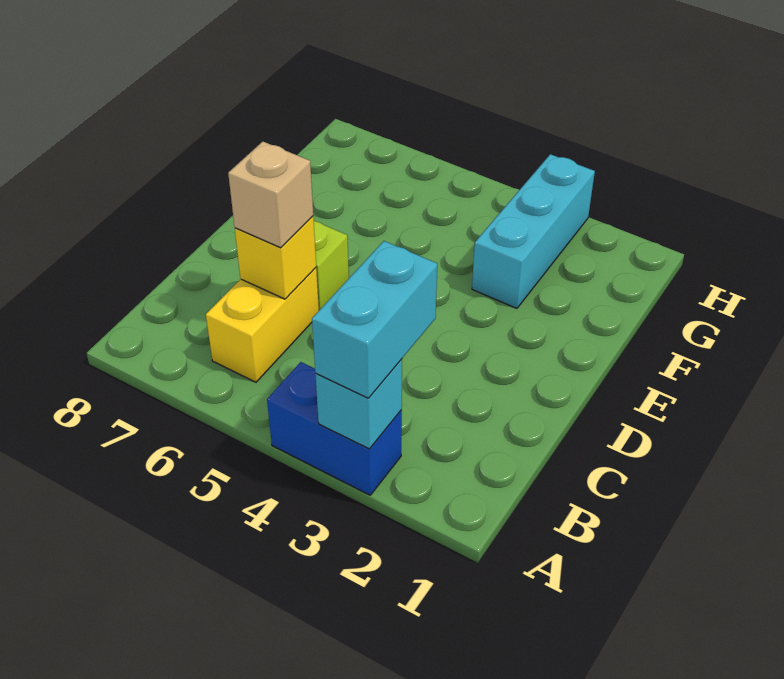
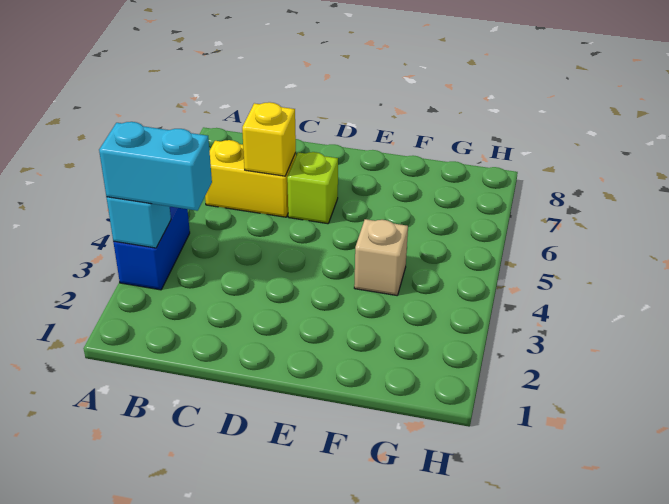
tan 1x1 brick [228,142,313,248] -> tan 1x1 brick moved to [354,219,408,295]
cyan 1x3 brick [472,154,595,308] -> none

